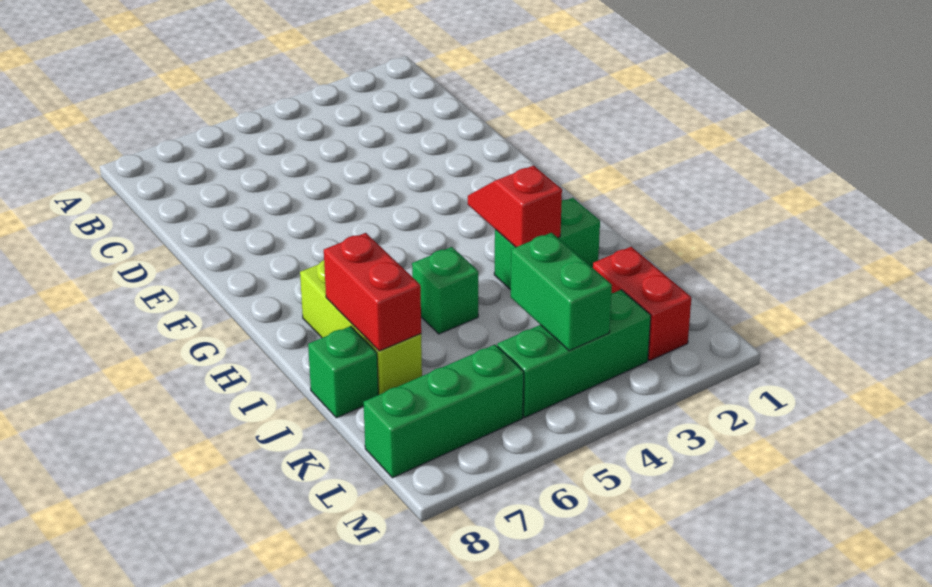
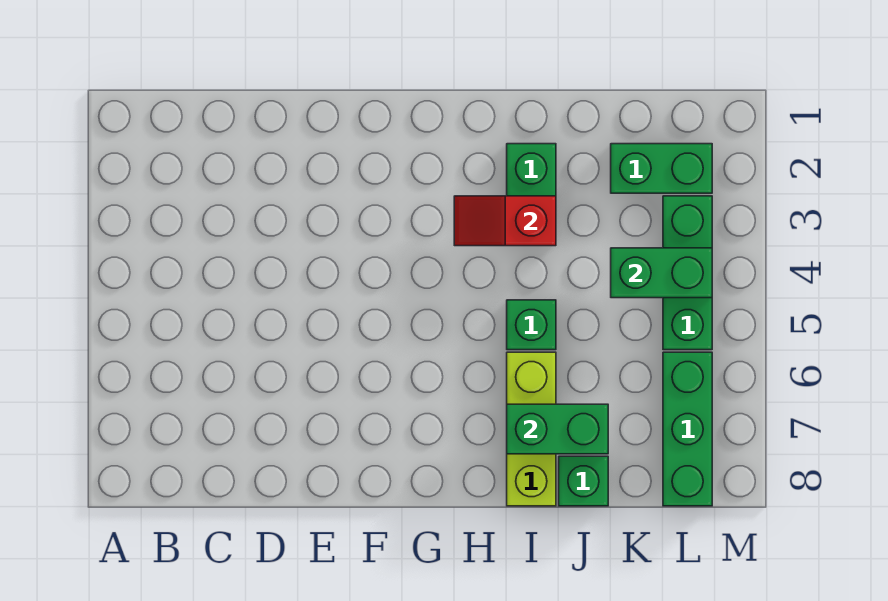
lime 1x3 brick [300,260,422,395] -> lime 1x3 brick turned to [507,352,556,506]
red 1x2 brick [324,233,421,351] -> green 1x2 brick [507,404,608,454]
red 1x2 brick [593,247,691,361] -> green 1x2 brick [611,144,712,193]

